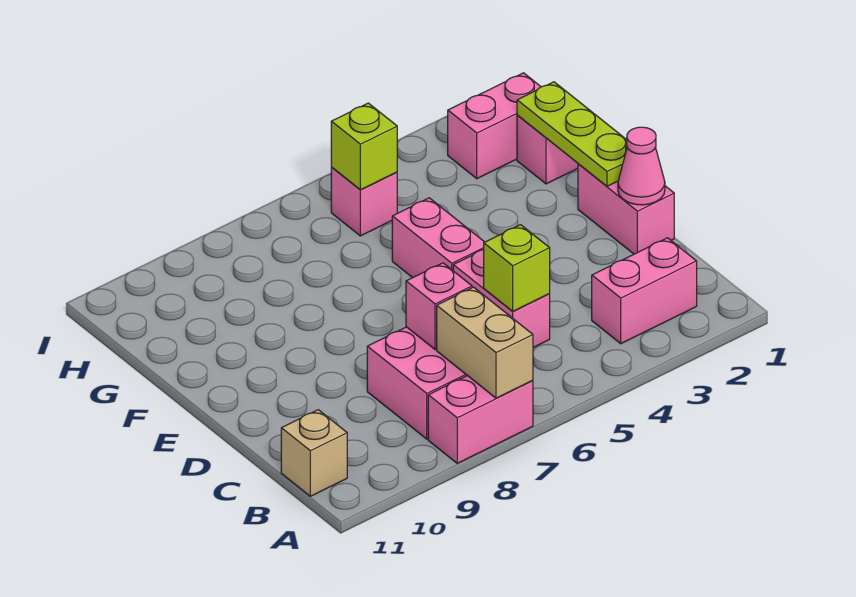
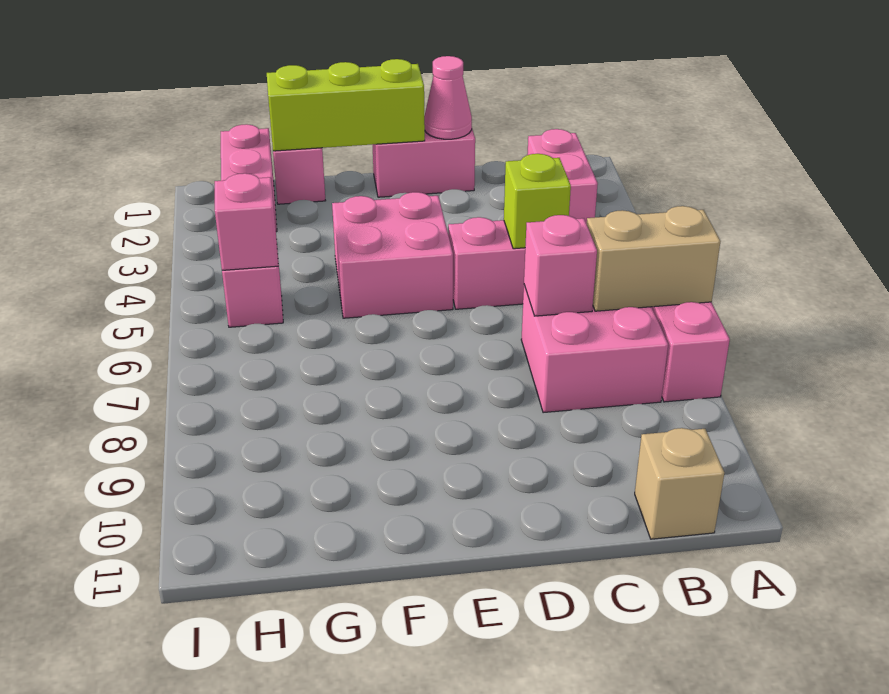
lime 1x3 plate [517,82,627,186] -> lime 1x3 brick [267,59,425,151]
pink 1x2 brick [392,198,484,278] -> pink 2x2 brick [332,192,453,318]
lime 1x1 brick [331,103,397,190] -> pink 1x1 brick [215,173,278,270]

